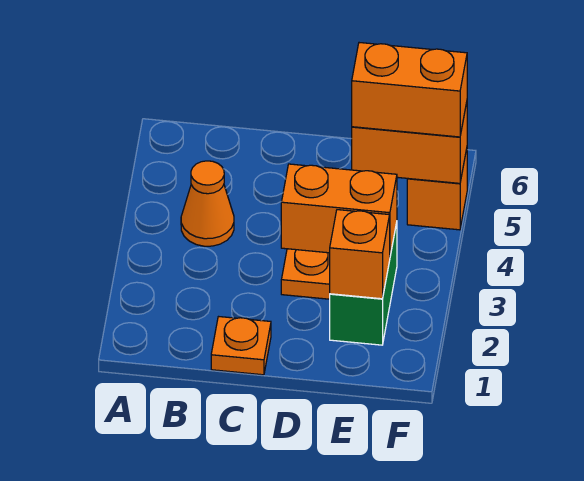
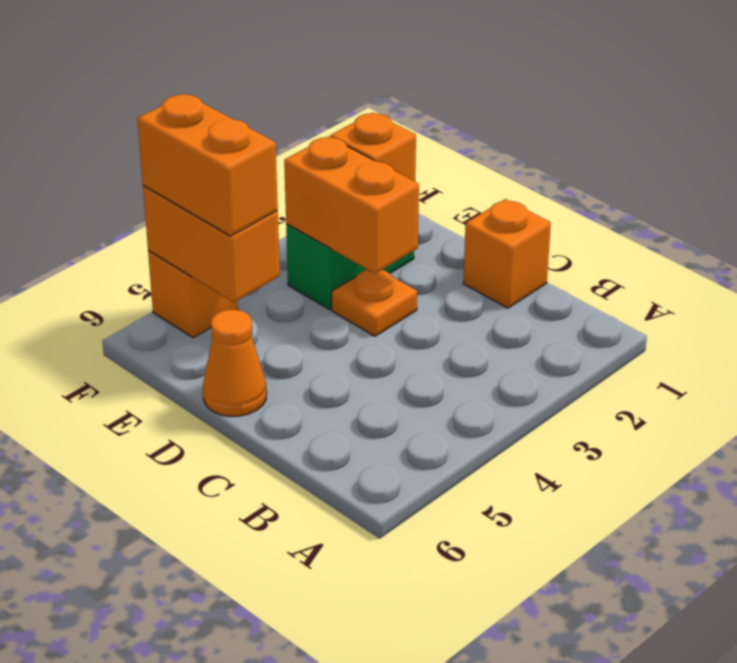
orange 1x1 cone [181,161,234,246] -> orange 1x1 cone moved to [203,310,267,416]
orange 1x1 plate [211,317,271,375] -> orange 1x1 brick [463,199,551,308]

